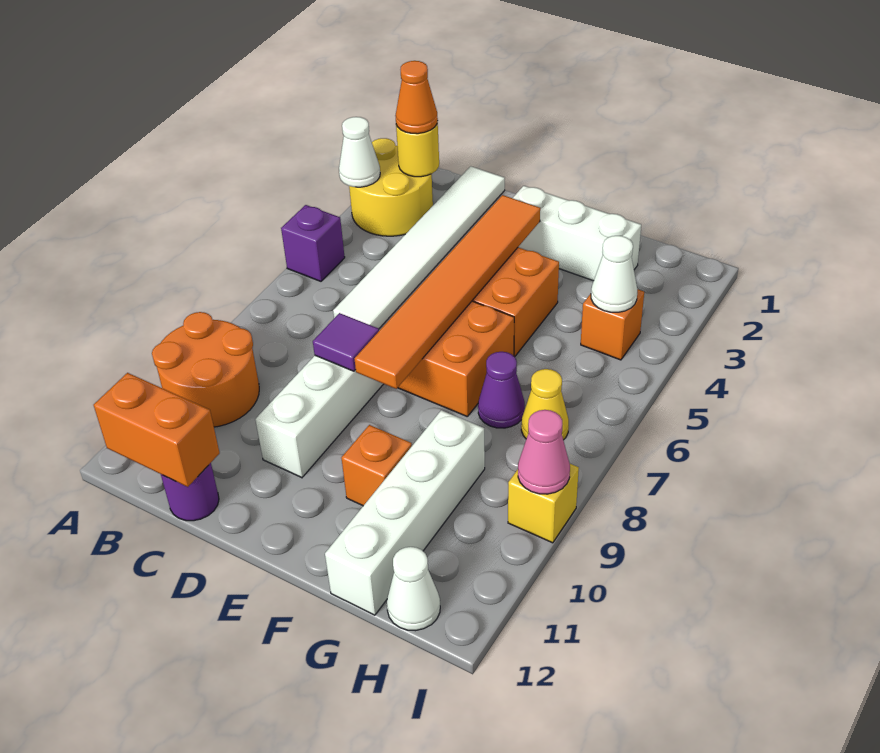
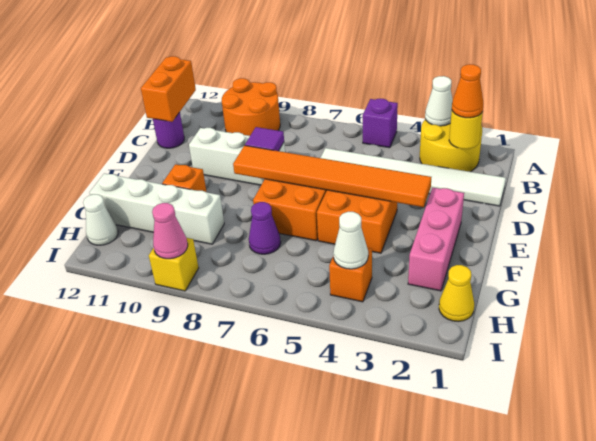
white 1x3 brick [513,186,641,281] -> pink 1x3 brick [408,188,464,291]
yellow 1x1 cone [521,369,569,440] -> yellow 1x1 cone moved to [439,265,474,322]

